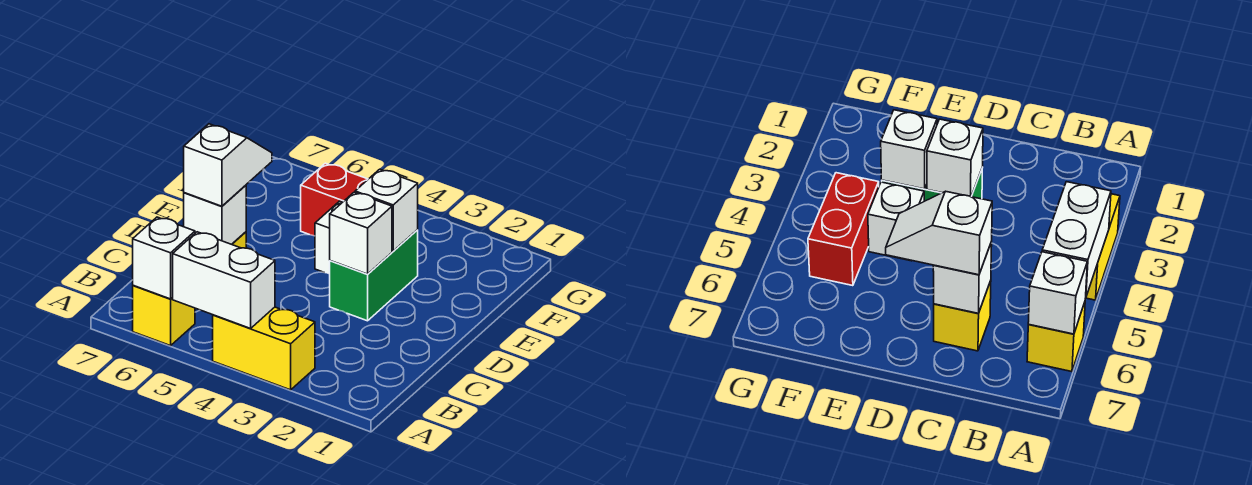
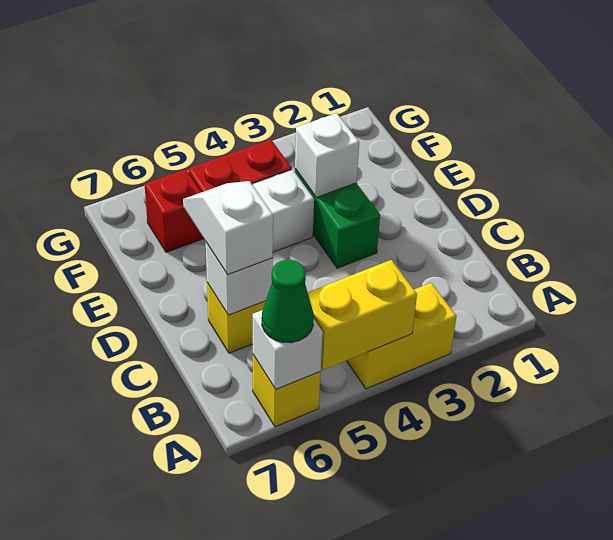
white 1x2 brick [173,232,275,328] -> yellow 1x2 brick [308,260,417,370]
none -> green 1x1 cone [262,260,314,343]
white 1x1 brick [330,192,392,274] -> none
none -> red 1x1 brick [144,169,204,252]

